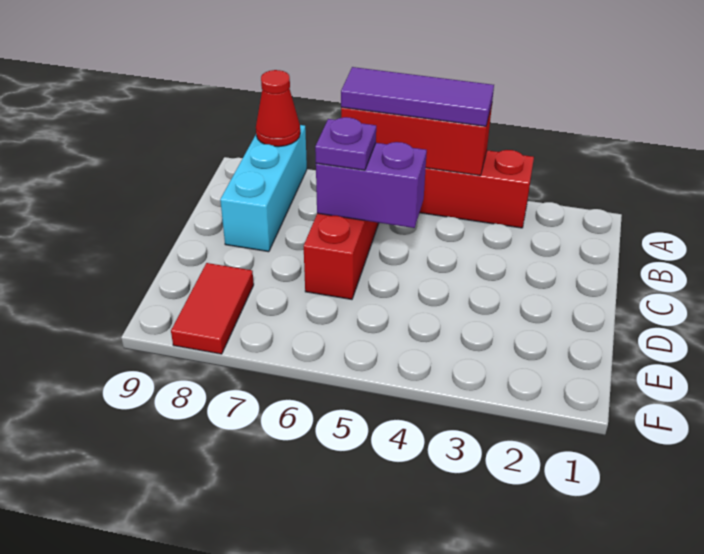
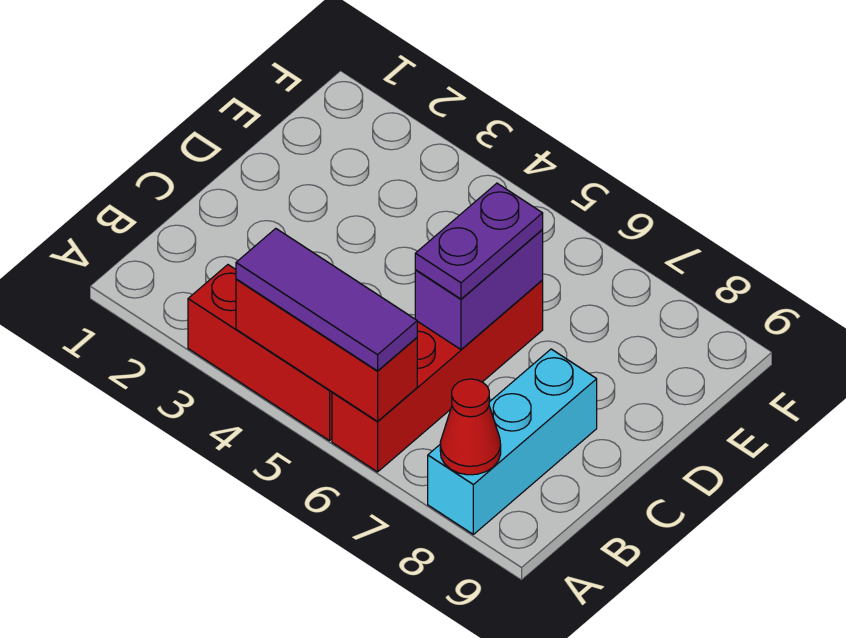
purple 1x2 brick [316,142,427,228] -> purple 1x2 brick turned to [415,230,543,349]
purple 1x1 plate [315,117,376,170] -> purple 1x2 plate [415,183,543,299]
red 1x2 tile [171,263,254,354] -> none

